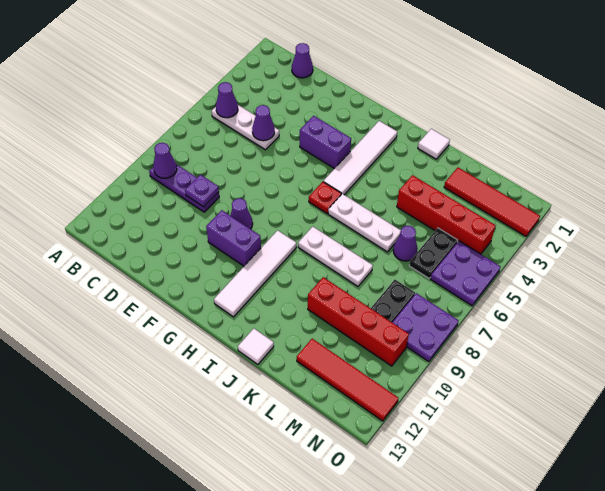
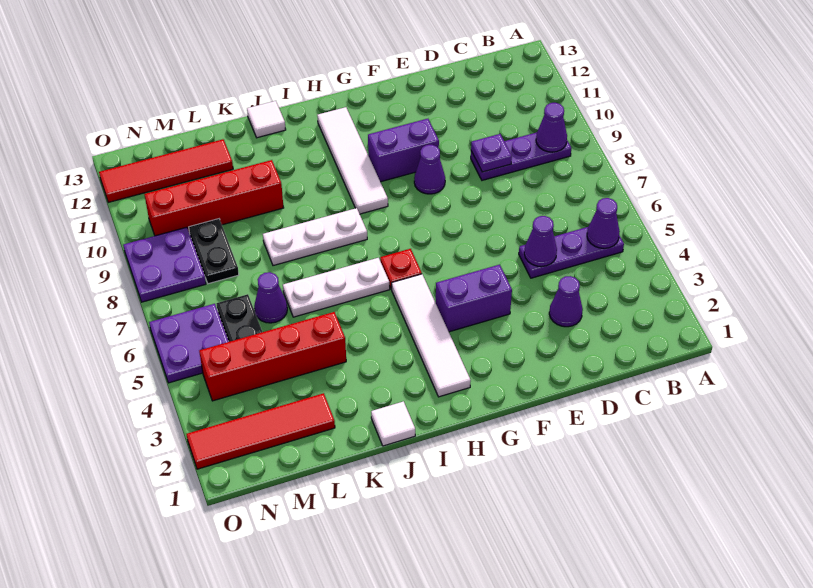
white 1x3 plate [212,105,279,150] -> purple 1x3 plate [519,227,624,278]
purple 1x1 cone [292,43,313,78] -> purple 1x1 cone moved to [549,276,583,327]

